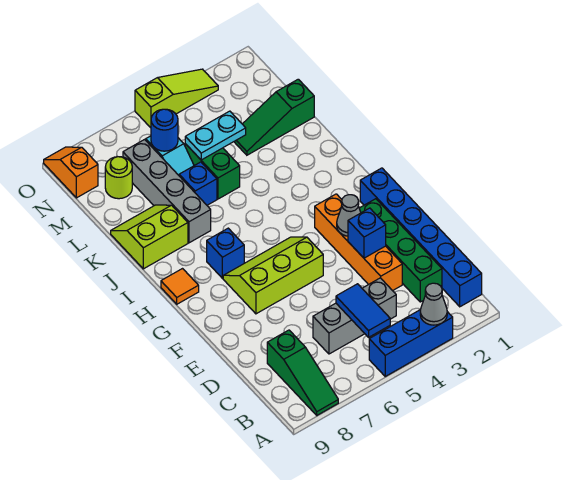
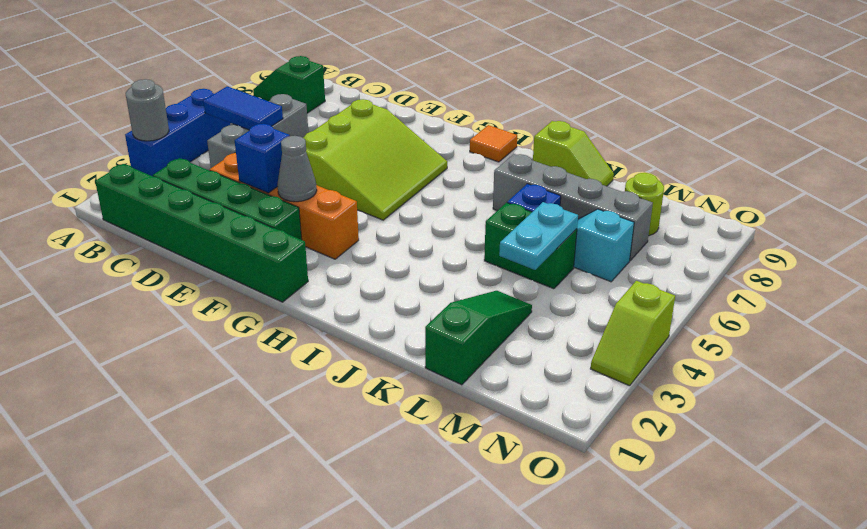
grey 1x1 cone [420,283,447,325] -> grey 1x1 round brick [126,79,169,141]
green 1x3 slope [267,330,338,415] -> green 1x2 slope [253,56,325,113]
blue 1x6 brick [360,168,482,307] -> green 1x6 brick [95,164,308,302]
lime 2x3 slope [223,237,323,314] -> lime 3x3 slope [303,99,447,220]
blue 1x1 brick [207,228,244,278] -> none
lime 2x2 slope [111,205,188,269] -> lime 1x2 slope [533,121,614,186]
blue 1x1 round brick [151,109,178,151] -> none
orange 1x2 slope [44,147,98,198] -> none
lime 1x3 slope [135,69,218,128] -> lime 1x2 slope [591,281,675,386]

